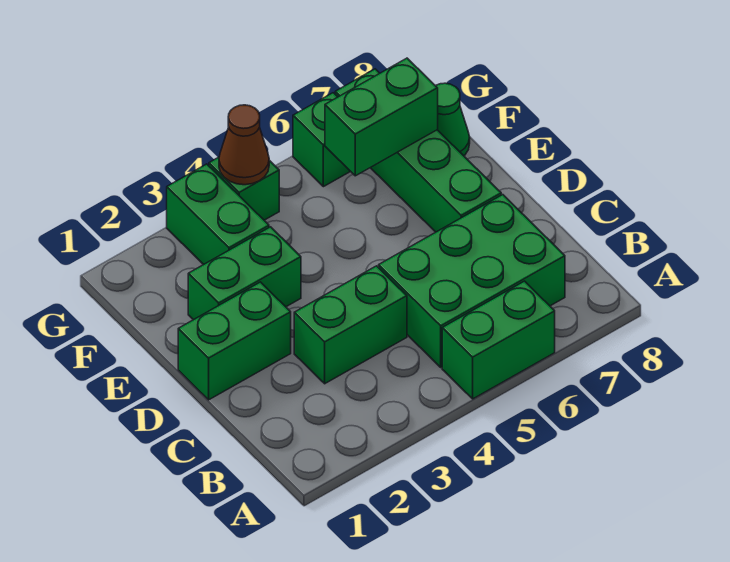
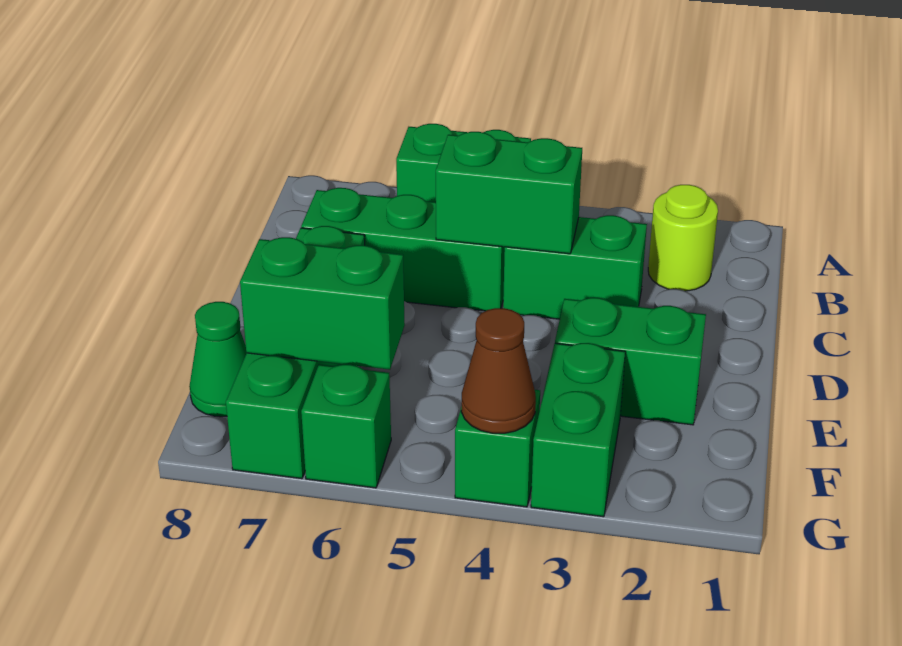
none -> lime 1x1 round brick [648,185,718,291]
green 2x3 brick [379,195,565,367] -> green 1x3 brick [301,188,505,311]
green 1x2 brick [178,282,291,400] -> green 1x2 brick moved to [436,132,582,254]

